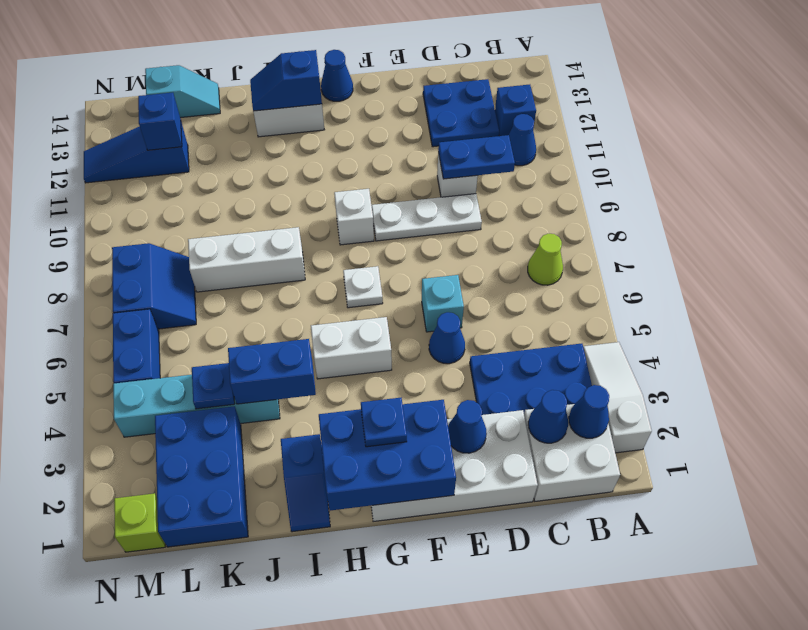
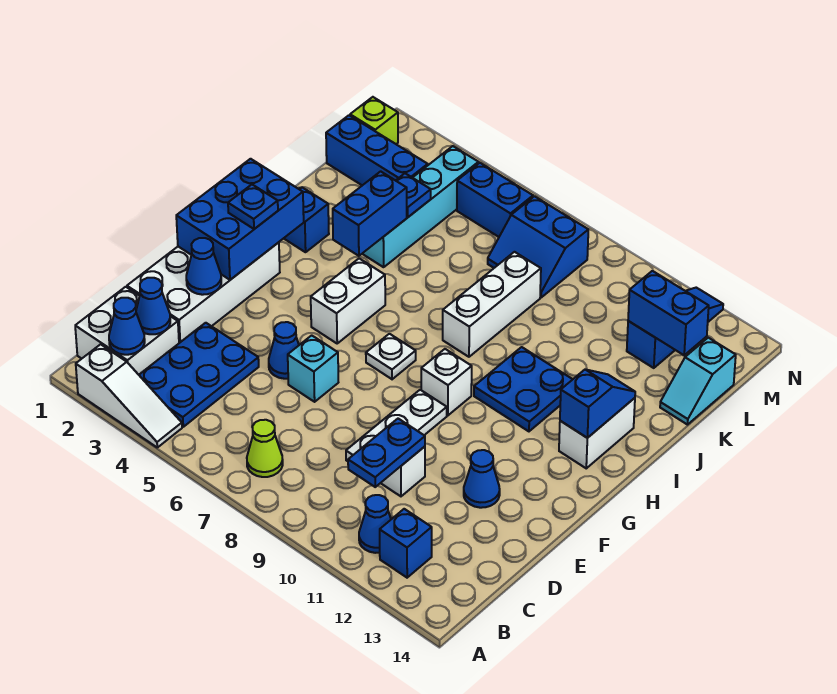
blue 2x2 plate [423,79,499,147] -> blue 2x2 plate moved to [474,347,573,431]
blue 1x1 cone [321,50,353,101] -> blue 1x1 cone moved to [464,450,500,508]
blue 2x3 brick [155,406,248,547] -> blue 1x3 brick [326,115,428,185]
blue 1x1 brick [138,93,182,150] -> blue 1x2 brick [628,271,709,355]

